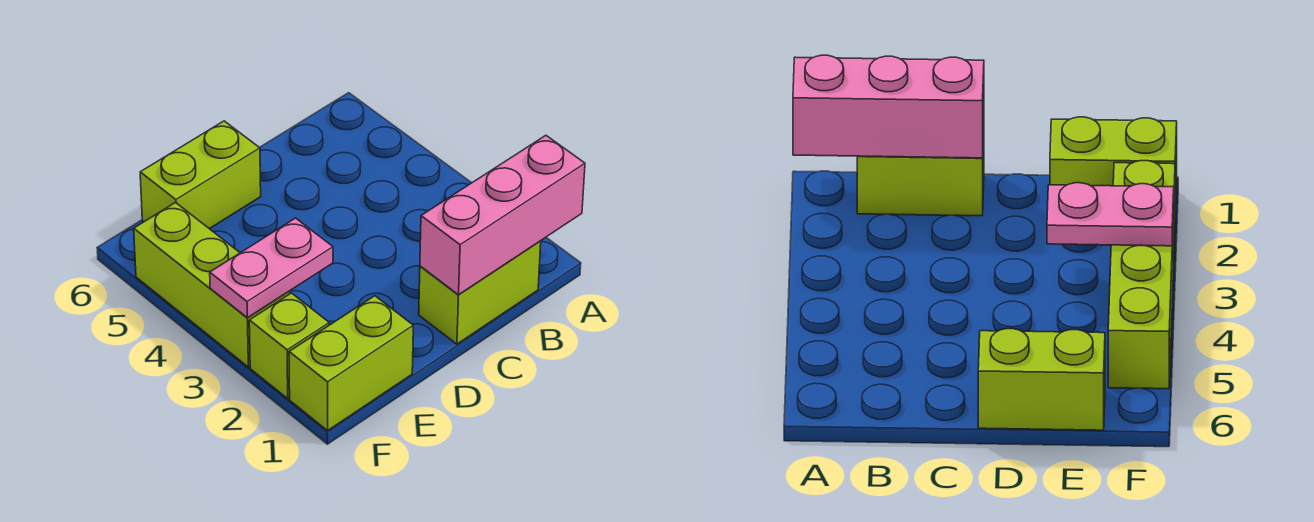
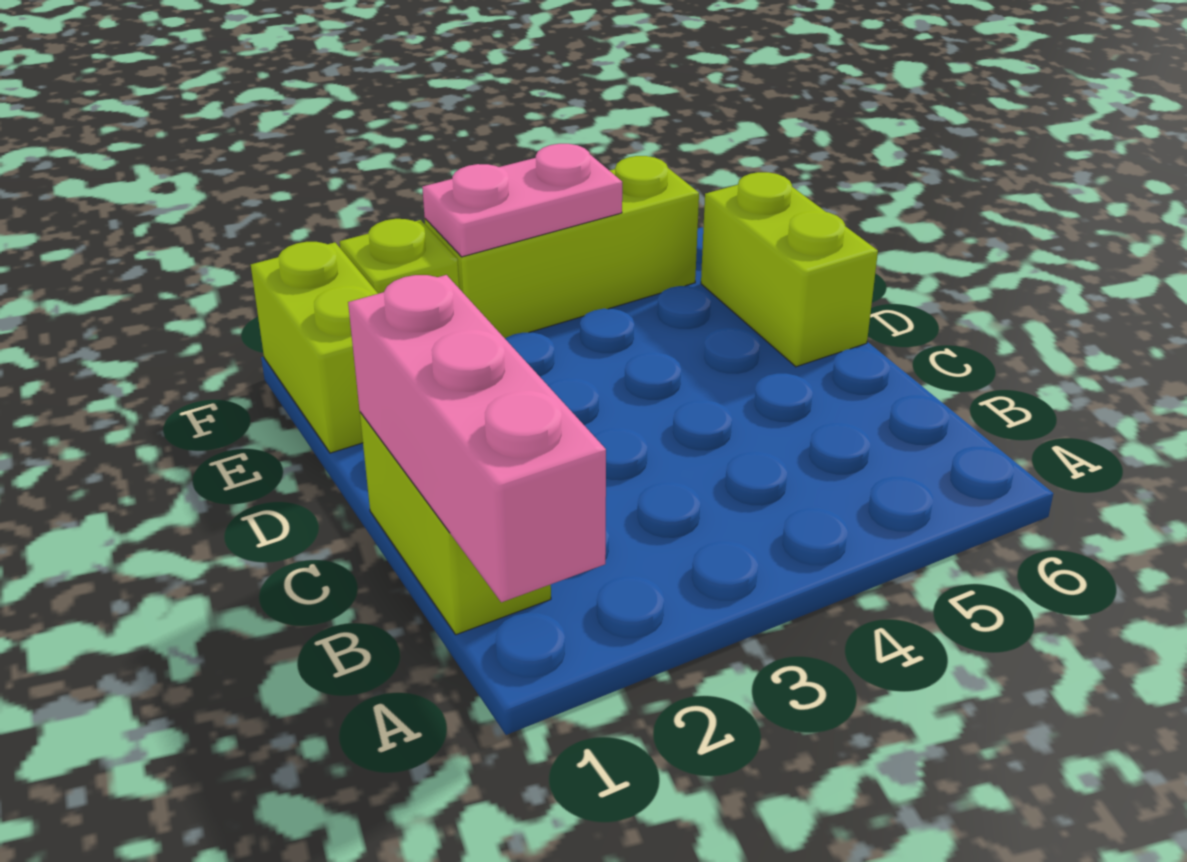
pink 1x2 plate [210,218,333,318] -> pink 1x2 plate turned to [422,144,622,257]

